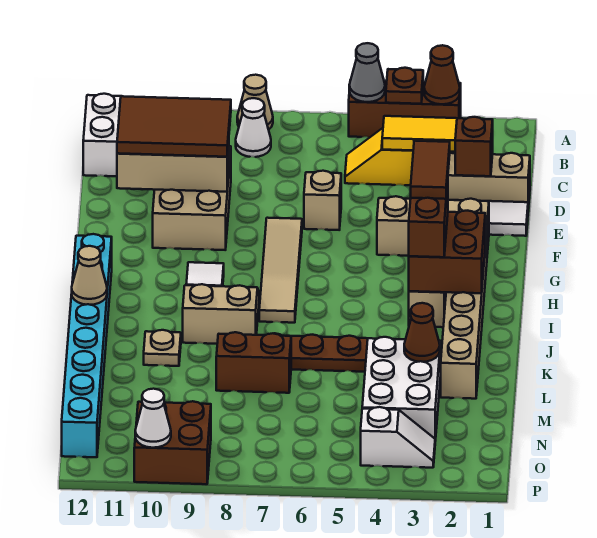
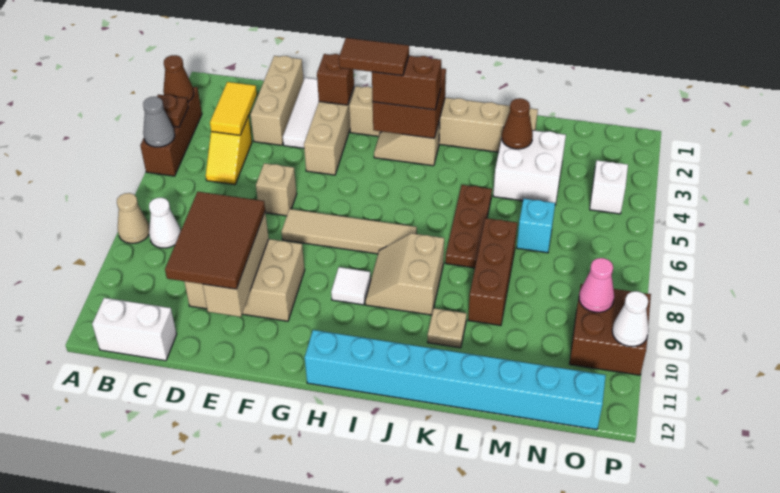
brown 1x1 brick [455,117,493,176] -> brown 1x1 brick moved to [317,54,354,105]
tan 1x1 cone [72,246,107,305] -> none
white 2x3 brick [362,337,441,441] -> white 2x2 brick [493,130,566,205]
brown 1x2 brick [216,332,291,393] -> brown 1x3 brick [468,218,517,325]
none -> cyan 1x1 brick [517,199,555,253]
none -> pink 1x1 cone [579,258,614,312]

